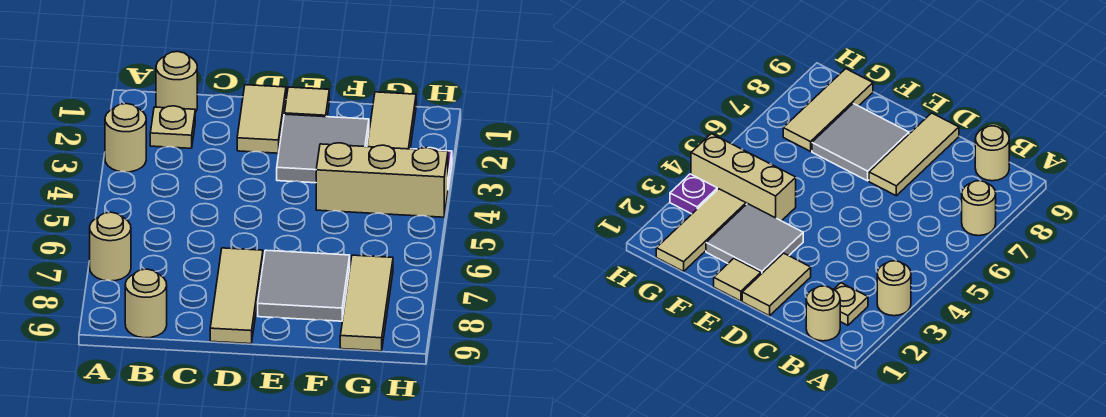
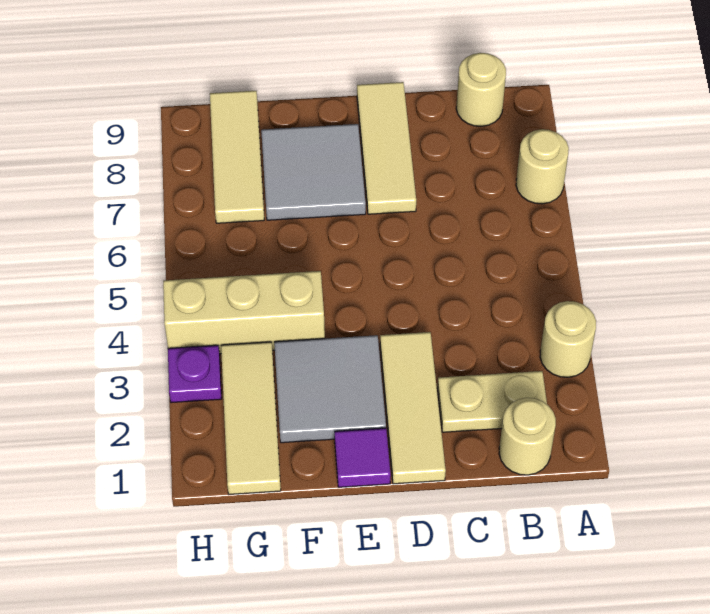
tan 1x1 plate [150,106,195,148] -> tan 1x2 plate [438,371,547,432]
tan 1x2 tile [237,85,286,153] -> tan 1x3 tile [380,332,446,484]
tan 1x1 tile [284,87,329,117] -> purple 1x1 tile [335,428,391,487]

